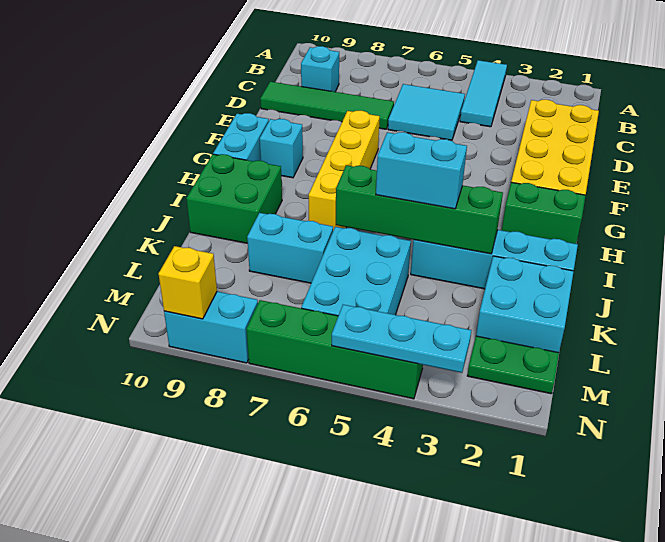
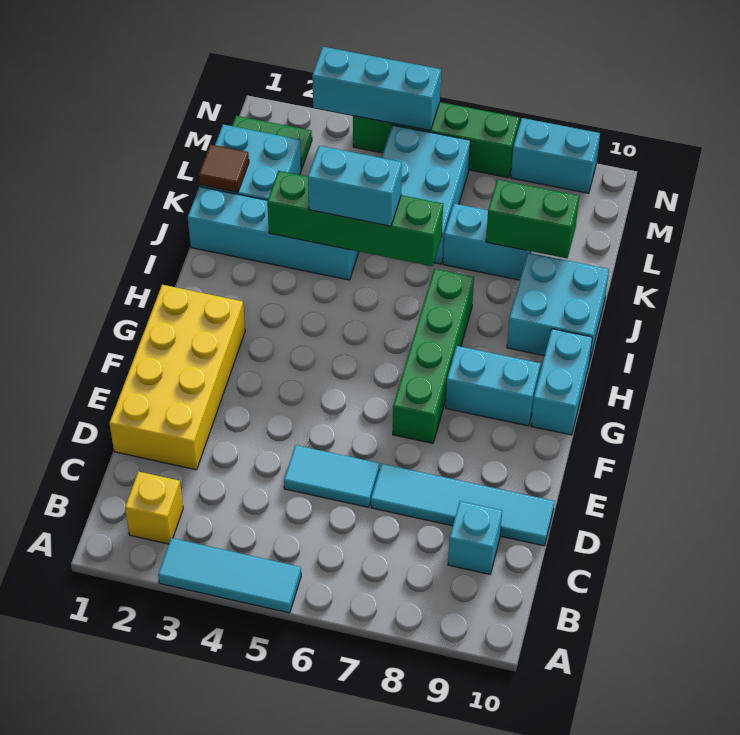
cyan 1x3 tile [460,60,507,127] -> cyan 1x3 tile turned to [158,538,301,613]
cyan 2x2 tile [388,84,465,140] -> cyan 1x2 tile [284,445,379,507]
green 1x4 tile [260,82,394,129] -> cyan 1x4 tile [371,464,555,546]
yellow 1x4 brick [309,111,380,230] -> green 1x4 brick [393,269,474,443]
cyan 1x1 brick [260,119,303,178] -> cyan 1x2 brick [446,346,541,426]
green 1x2 brick [502,182,586,244] -> green 1x2 brick moved to [486,180,579,258]
green 2x2 brick [186,154,282,243] -> cyan 2x2 brick [507,253,609,362]
none -> brown 1x1 tile [199,145,249,192]
cyan 1x3 plate [332,305,471,373] -> cyan 1x3 brick [312,47,441,131]
yellow 1x1 brick [159,246,217,319] -> yellow 1x1 brick moved to [125,471,183,544]

